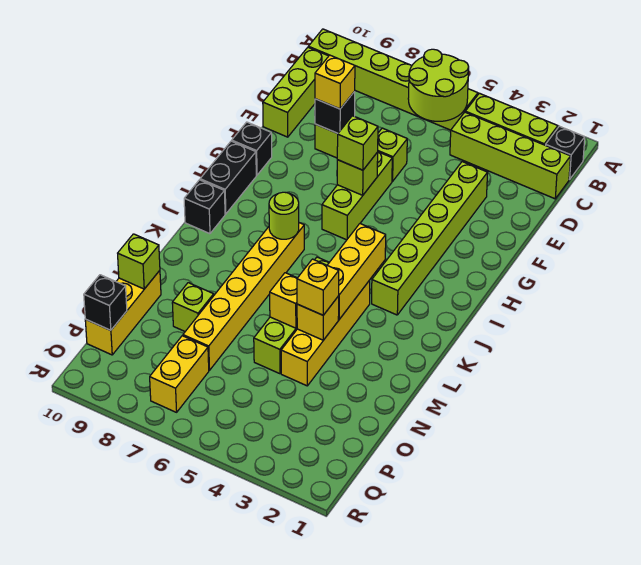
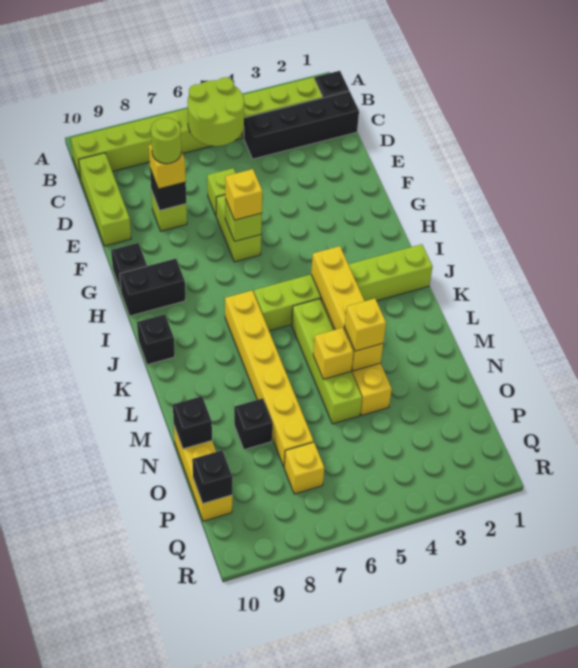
lime 1x4 brick [450,112,571,199] -> black 1x4 brick [244,91,359,159]
lime 1x6 brick [372,162,488,315] -> lime 1x6 brick turned to [254,244,433,331]
lime 1x3 brick [322,152,392,240] -> lime 1x2 brick [216,195,261,262]
lime 1x1 brick [337,116,378,170] -> yellow 1x1 brick [225,169,262,220]
black 1x2 brick [200,141,256,214] -> black 1x2 brick turned to [120,259,186,316]
lime 1x1 round brick [269,192,299,239] -> lime 1x1 round brick moved to [151,118,181,164]
lime 1x1 brick [172,283,214,331] -> black 1x1 brick [234,398,273,450]
lime 1x1 brick [118,234,160,289] -> black 1x1 brick [173,396,212,449]
yellow 1x2 brick [150,336,209,412] -> yellow 1x1 brick [284,442,324,494]

